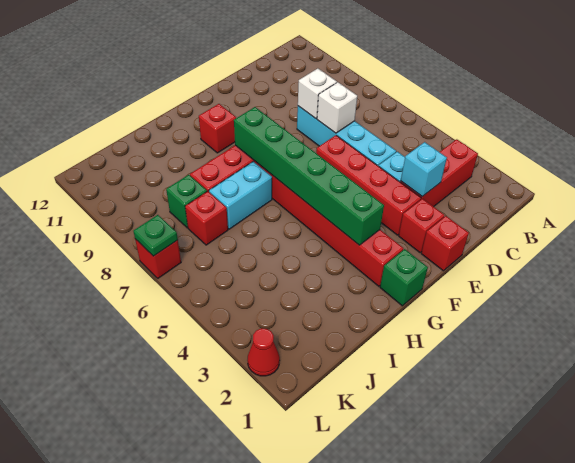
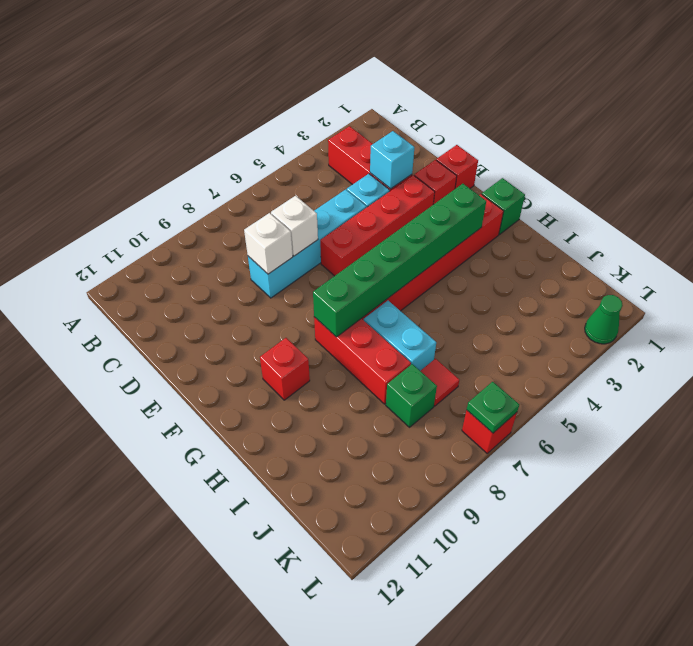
red 1x1 brick [185,191,228,245] -> red 1x1 tile [421,359,459,406]
red 1x1 cone [247,328,280,376] -> green 1x1 cone [585,295,623,344]

